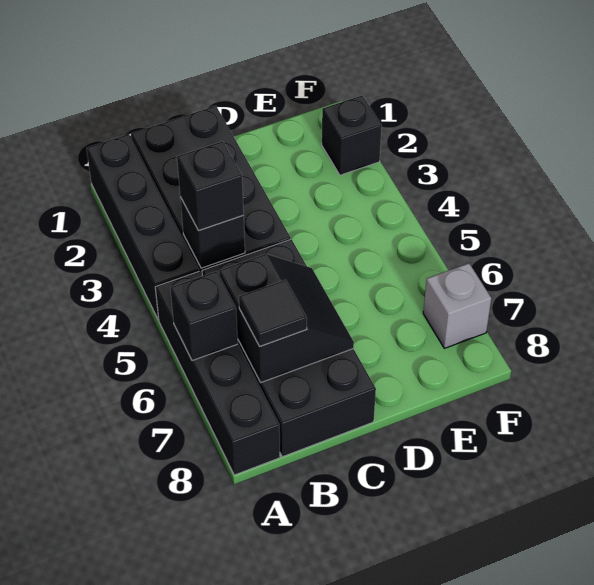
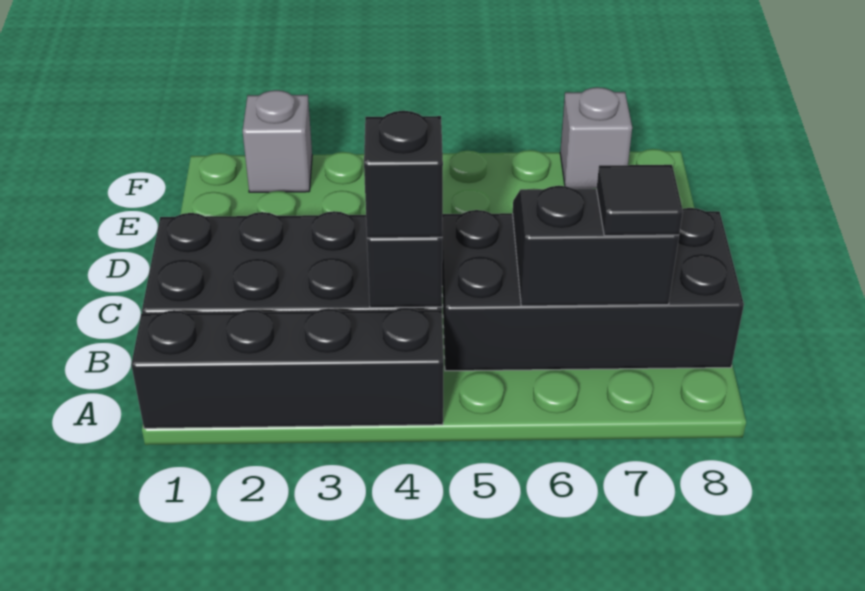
black 1x4 brick [155,271,280,475] -> none
black 1x1 brick [170,271,238,361] -> none
black 1x1 brick [322,95,382,175] -> grey 1x1 brick [243,90,312,192]

